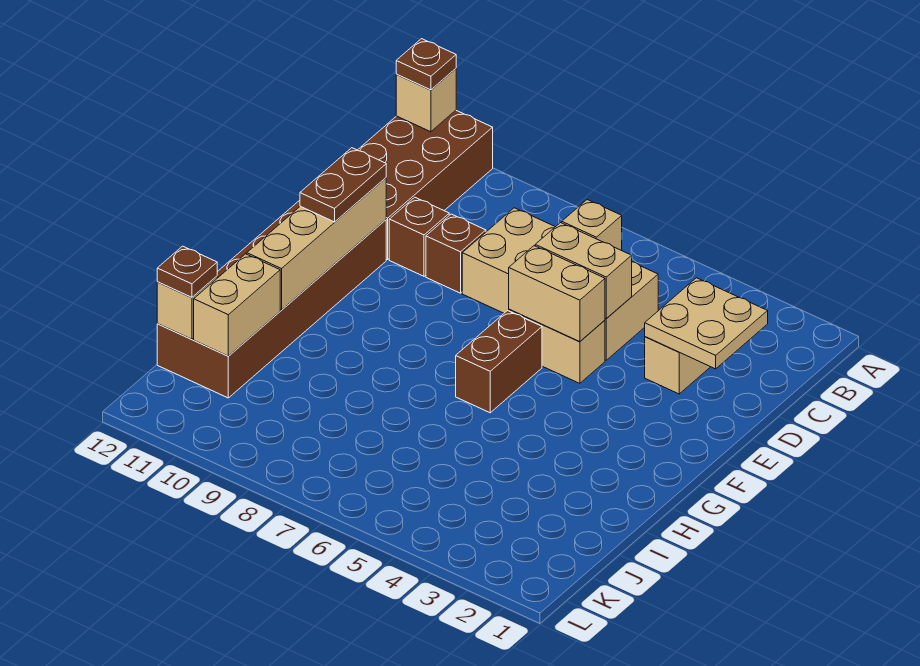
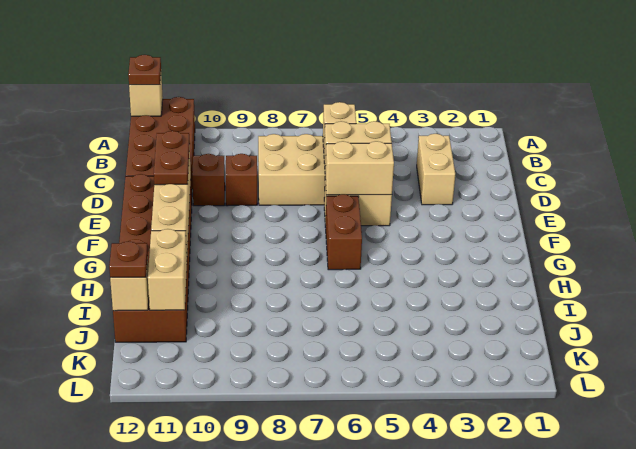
tan 2x2 plate [645,278,768,369] -> none

